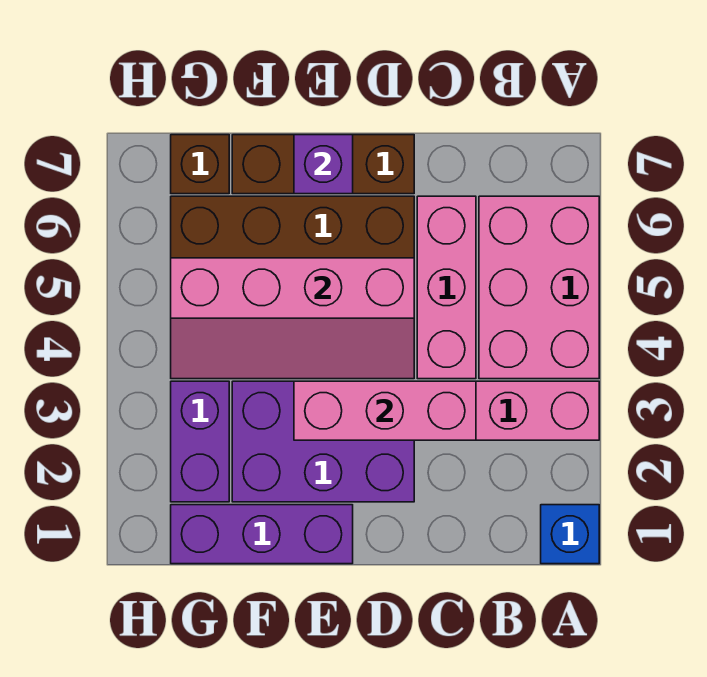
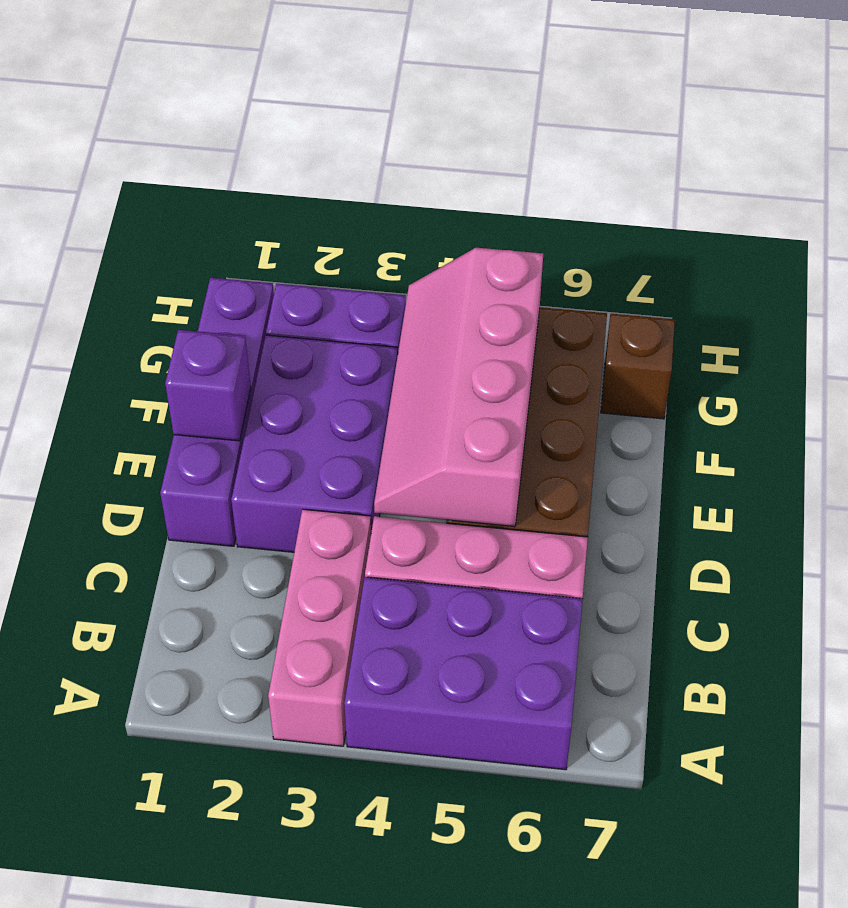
blue 1x1 brick [541,505,599,564] -> none
pink 2x3 brick [479,196,599,379] -> purple 2x3 brick [344,577,583,770]
pink 1x3 brick [294,381,476,440] -> none
brown 1x3 brick [232,135,414,194] -> none
purple 1x3 brick [171,505,353,564] -> purple 1x4 brick [160,278,274,546]
purple 1x1 brick [294,135,353,194] -> purple 1x1 brick moved to [165,330,251,441]

